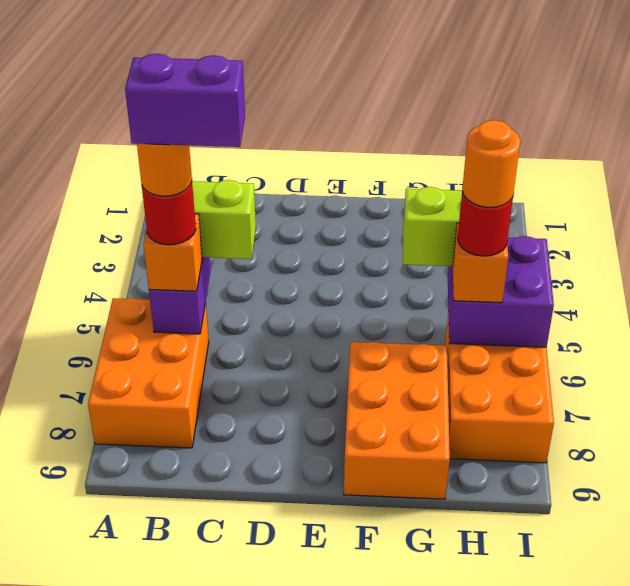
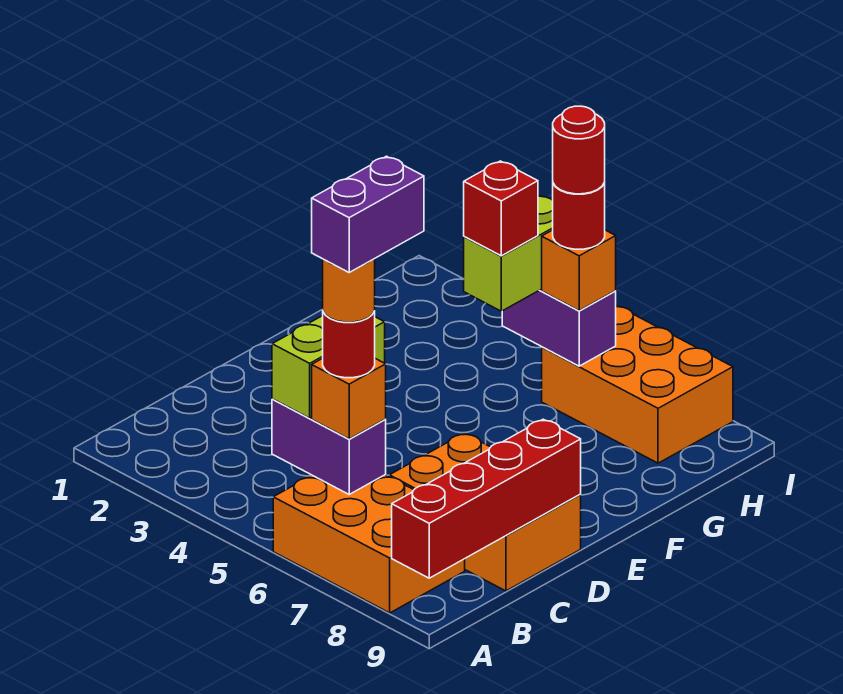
none -> red 1x4 brick [392,419,581,578]
orange 2x3 brick [344,342,450,499] -> orange 2x3 brick moved to [389,433,581,591]
none -> red 1x1 brick [464,161,538,256]
purple 2x2 brick [448,236,554,347] -> purple 1x2 brick [502,289,616,366]
orange 1x1 round brick [462,120,520,207] -> red 1x1 round brick [553,106,605,194]

